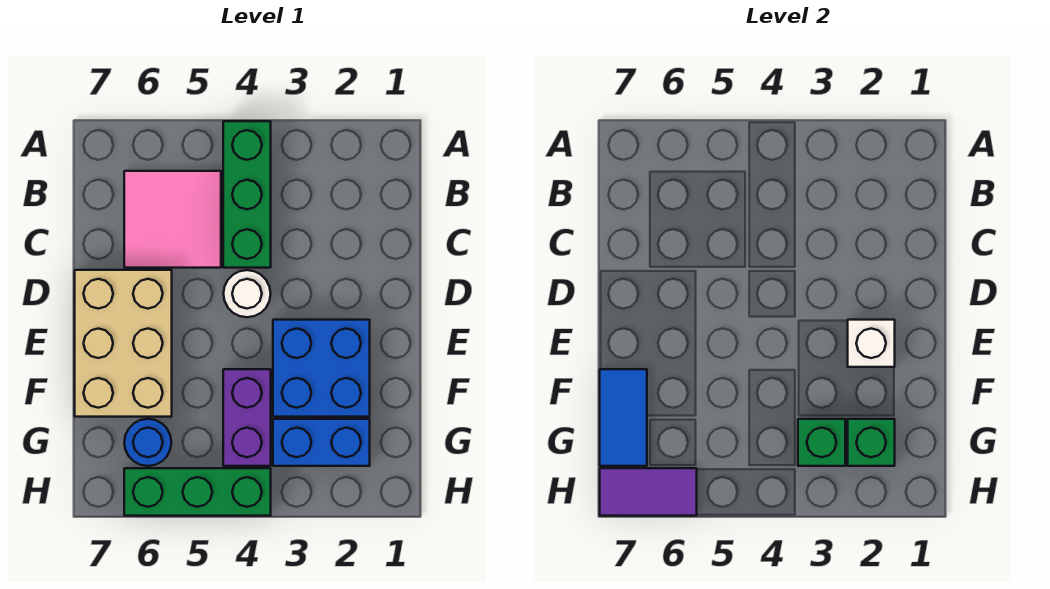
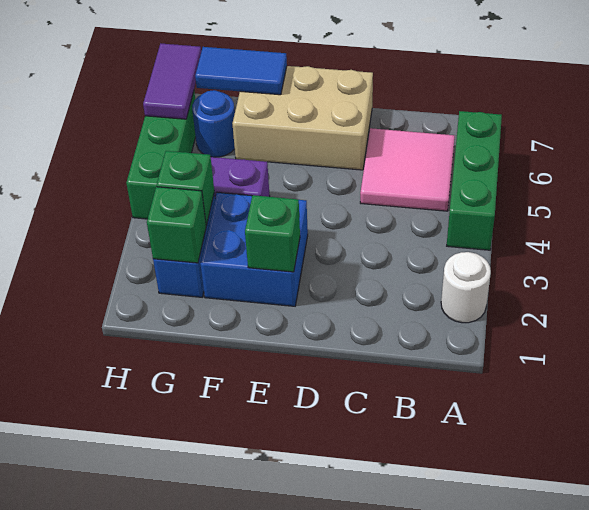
green 1x3 brick [223,121,271,268] -> green 1x3 brick turned to [447,111,502,250]
white 1x1 round brick [223,270,271,317] -> white 1x1 round brick moved to [441,252,491,323]
white 1x1 brick [848,320,895,367] -> green 1x1 brick [245,195,300,272]

